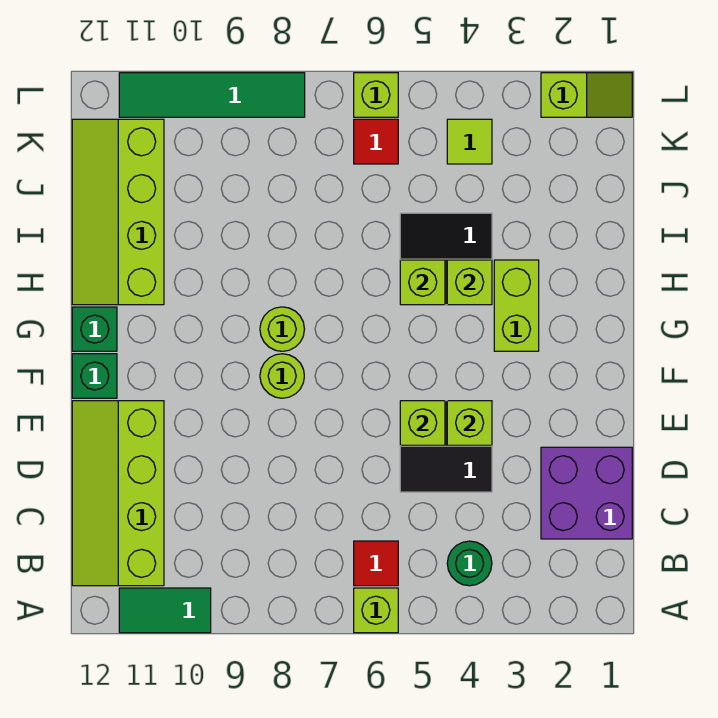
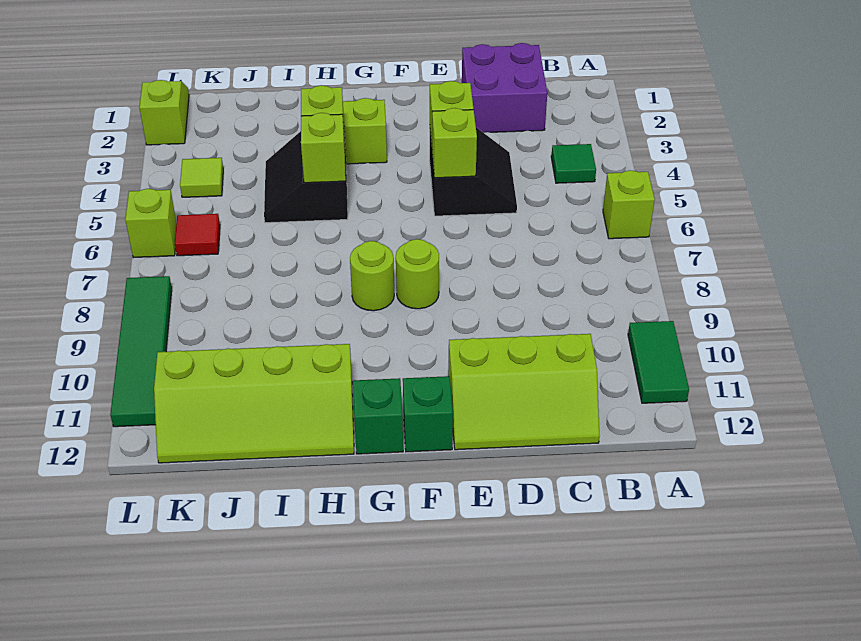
green 1x1 round brick [447,541,492,586] -> green 1x1 tile [551,144,596,183]
red 1x1 tile [354,541,398,586] -> none
lime 2x4 slope [72,401,164,586] -> lime 2x3 slope [448,334,599,450]

